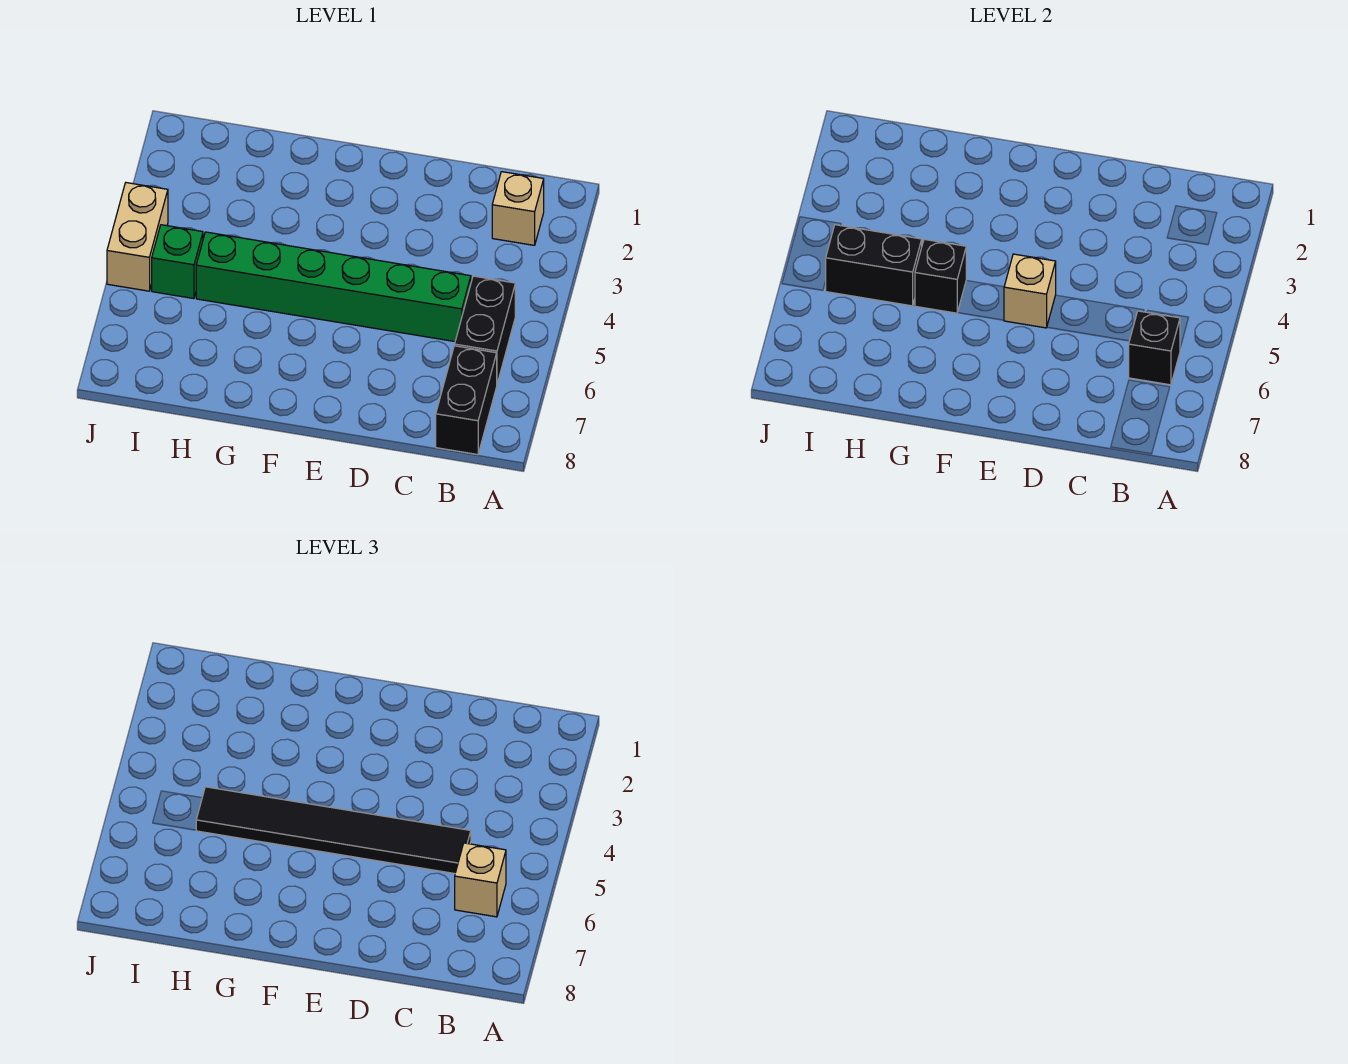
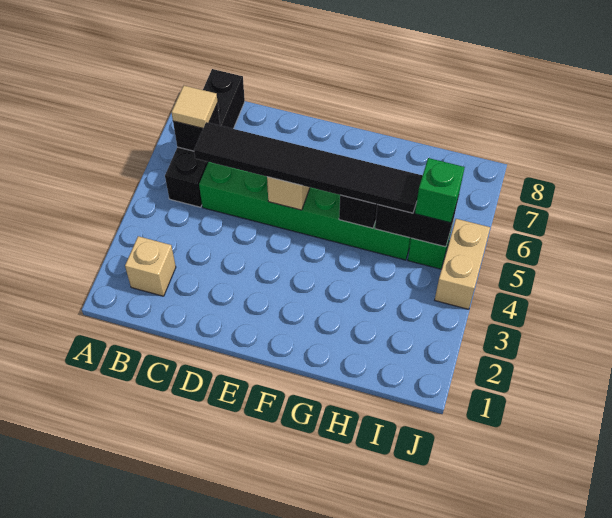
tan 1x1 brick [455,843,506,917] -> tan 1x1 tile [171,86,218,128]
none -> green 1x1 brick [415,158,465,223]

